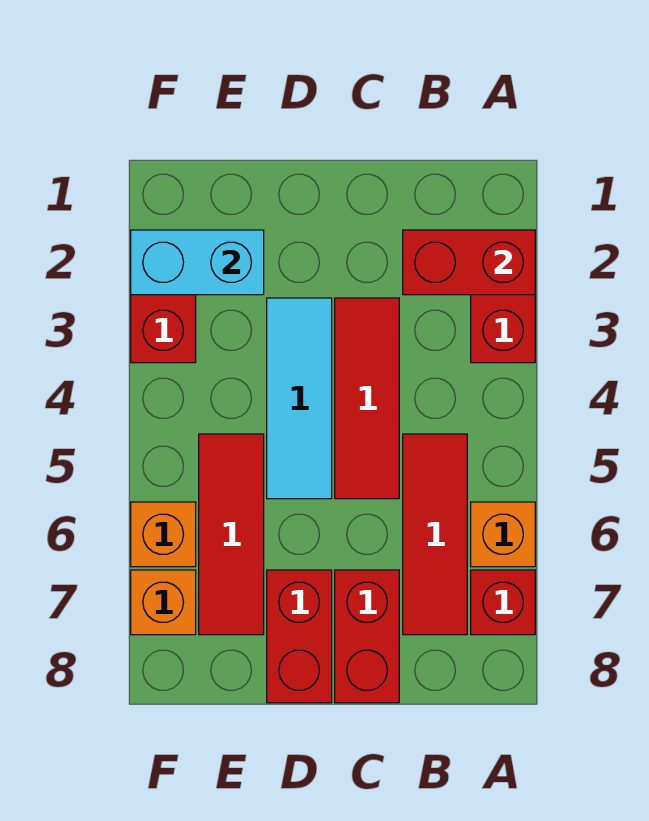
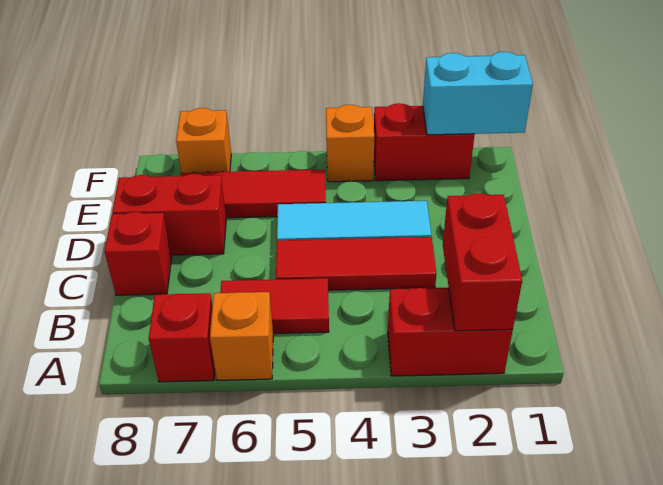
red 1x3 tile [403,434,467,635] -> red 1x2 tile [220,278,329,334]
red 1x2 brick [335,570,399,703] -> red 1x1 brick [105,212,172,295]
cyan 1x2 brick [131,230,264,295] -> cyan 1x2 brick turned to [423,52,533,135]
orange 1x1 brick [131,502,196,567] -> orange 1x1 brick moved to [326,105,374,182]

